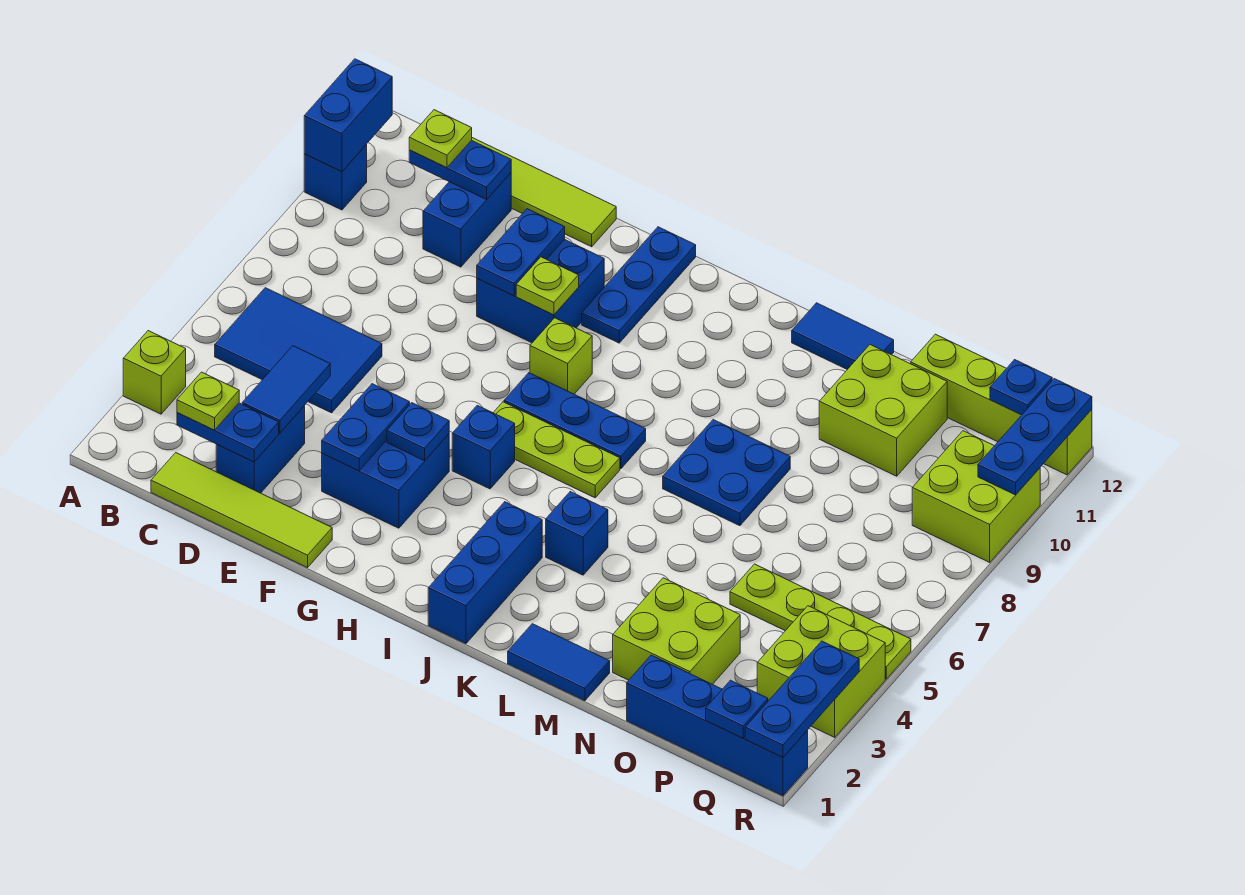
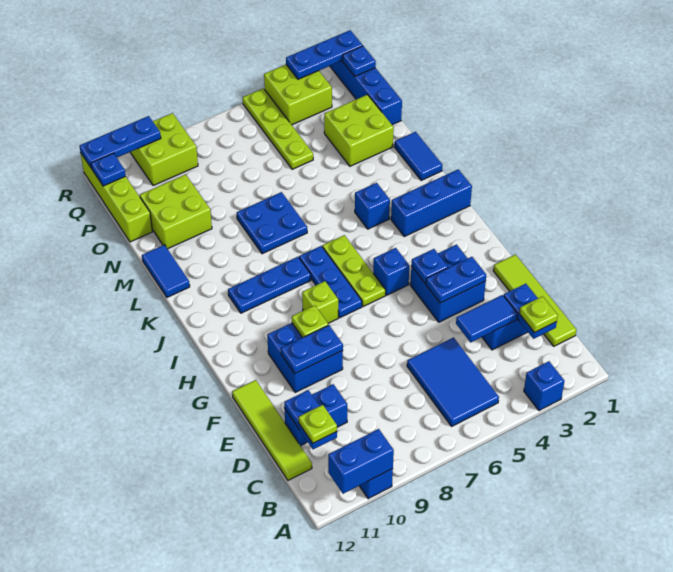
lime 1x1 brick [123,331,186,414] -> blue 1x1 brick [524,361,564,411]
blue 1x3 plate [582,227,696,343] -> blue 1x3 plate moved to [228,257,311,313]

